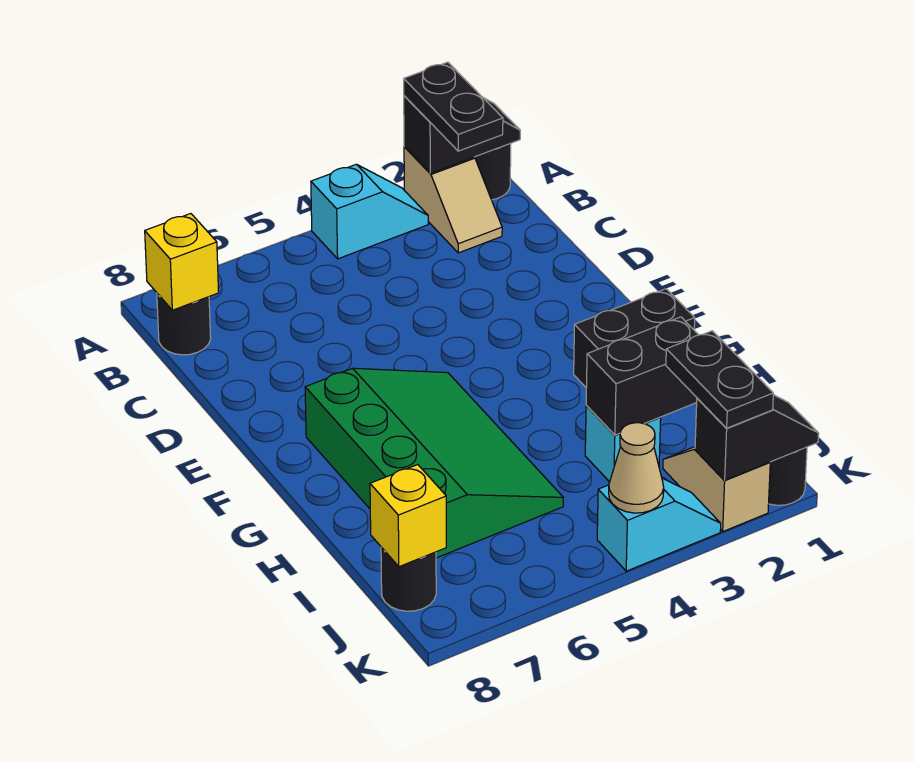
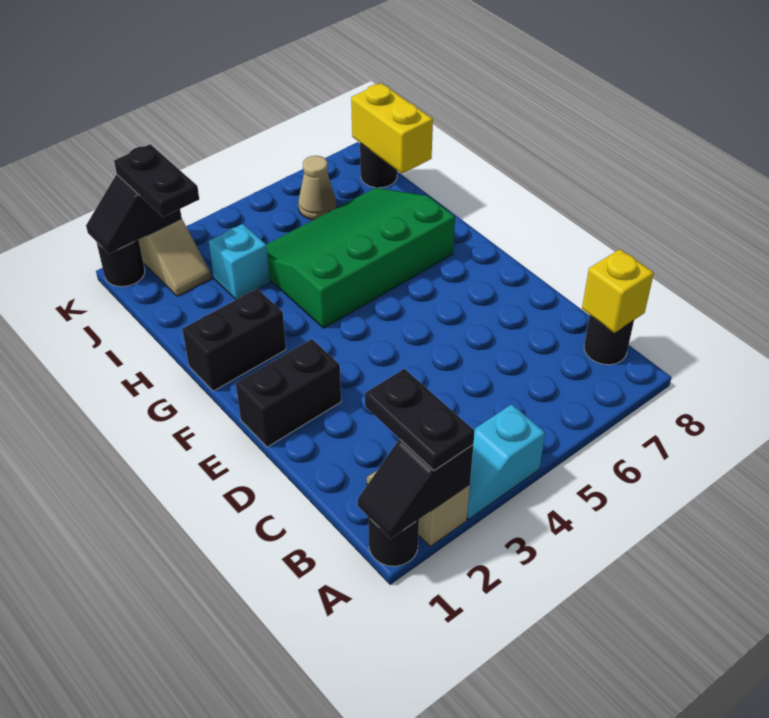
green 3x4 slope [305,368,563,558] -> green 3x4 slope turned to [266,188,455,328]
black 1x2 brick [586,317,698,435] -> black 1x2 brick moved to [236,339,341,447]
yellow 1x1 brick [370,465,446,567] -> yellow 1x2 brick [351,83,433,174]
cyan 1x2 slope [597,478,721,571] -> none
tan 1x1 cone [609,423,664,513] -> tan 1x1 cone moved to [298,156,336,220]

